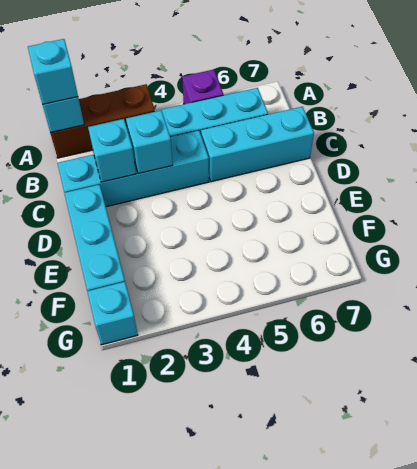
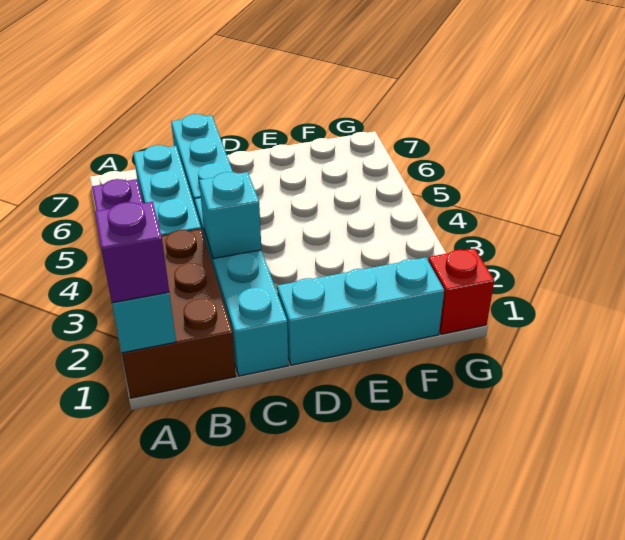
brown 1x3 brick [50,84,155,158] -> brown 2x3 brick [122,229,236,398]
cyan 1x1 brick [28,39,78,104] -> purple 1x1 brick [95,202,169,303]
cyan 1x1 brick [88,119,136,182] -> none
cyan 1x1 brick [87,282,138,345] -> red 1x1 brick [428,248,494,334]

